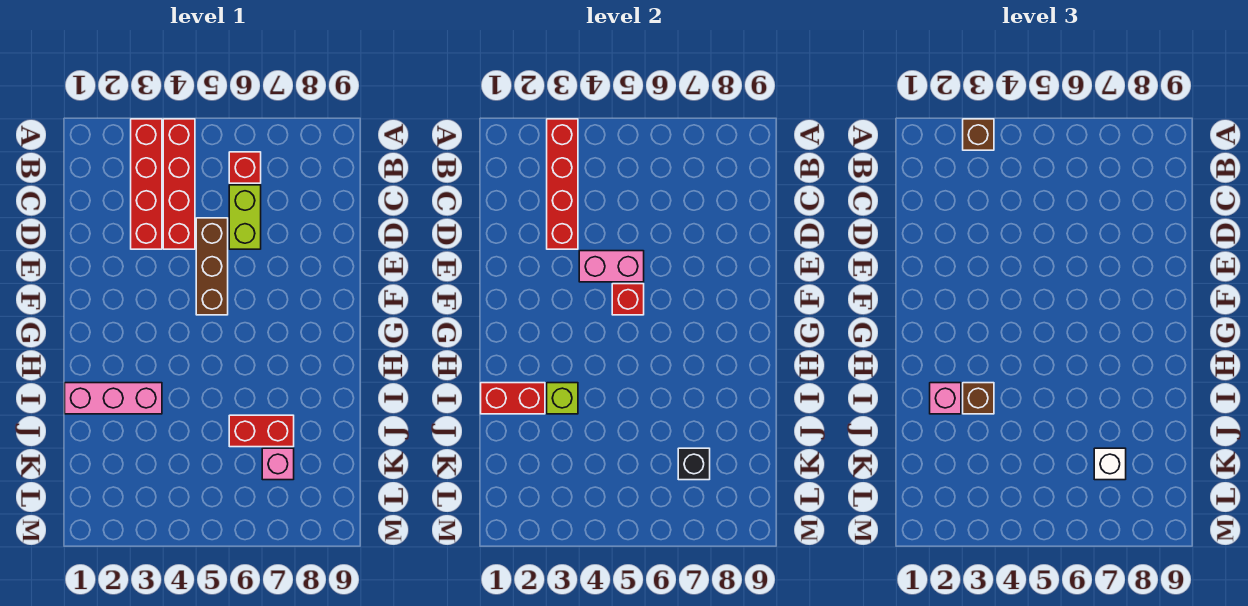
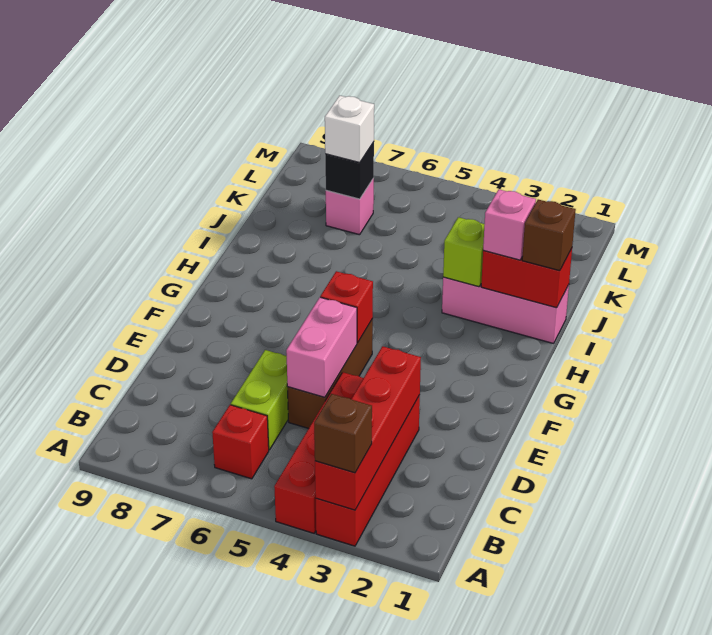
pink 1x2 brick [579,251,644,282] -> pink 1x2 brick turned to [286,297,357,397]
brown 1x1 brick [963,383,994,414] -> brown 1x1 brick moved to [522,200,576,271]
red 1x2 brick [229,415,294,447] -> none

